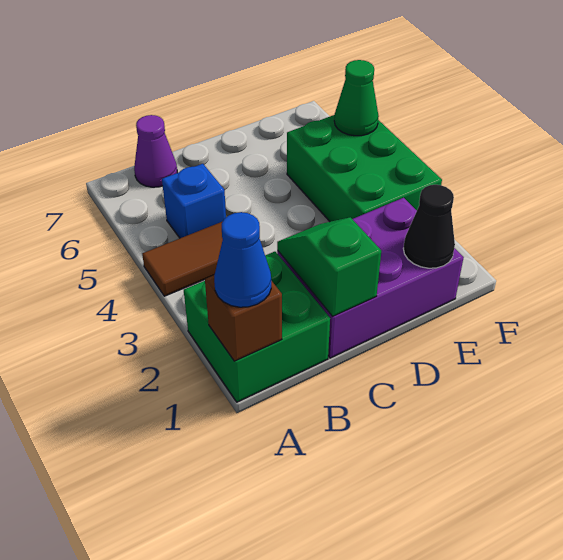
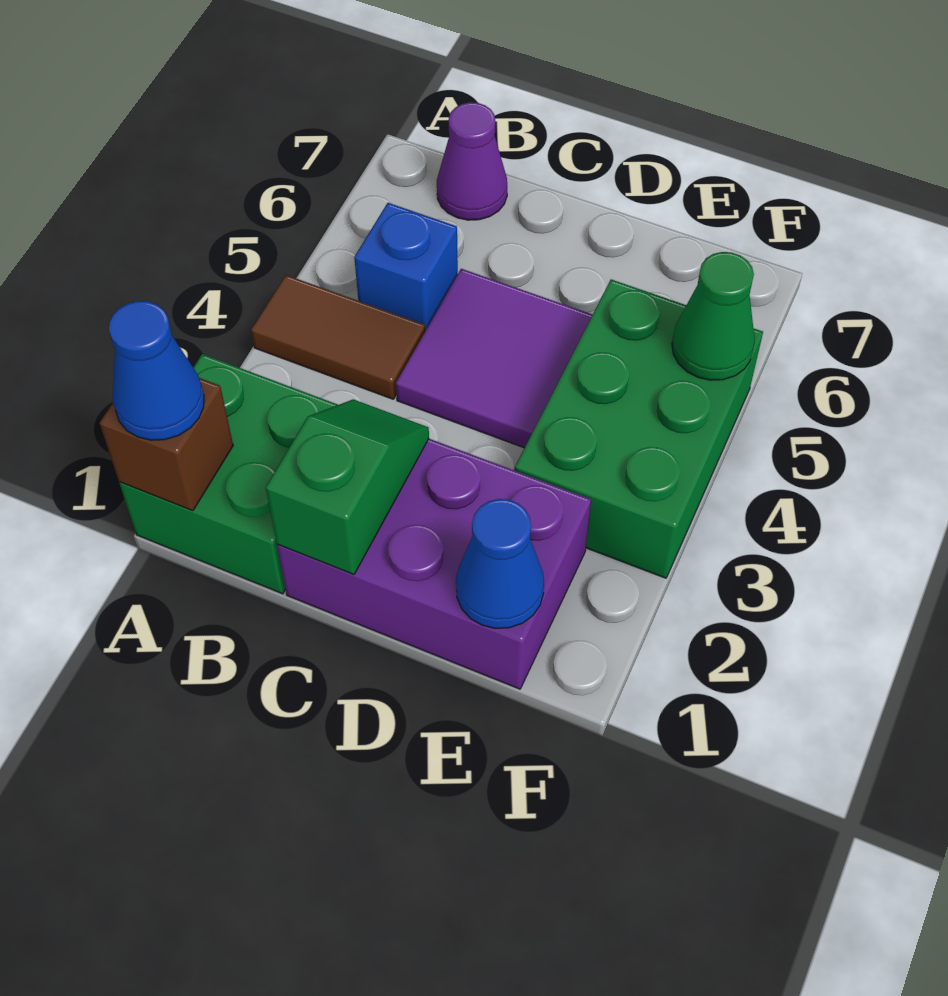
none -> purple 2x2 tile [396,269,593,448]
black 1x1 cone [403,185,455,268] -> blue 1x1 cone [456,499,544,628]

